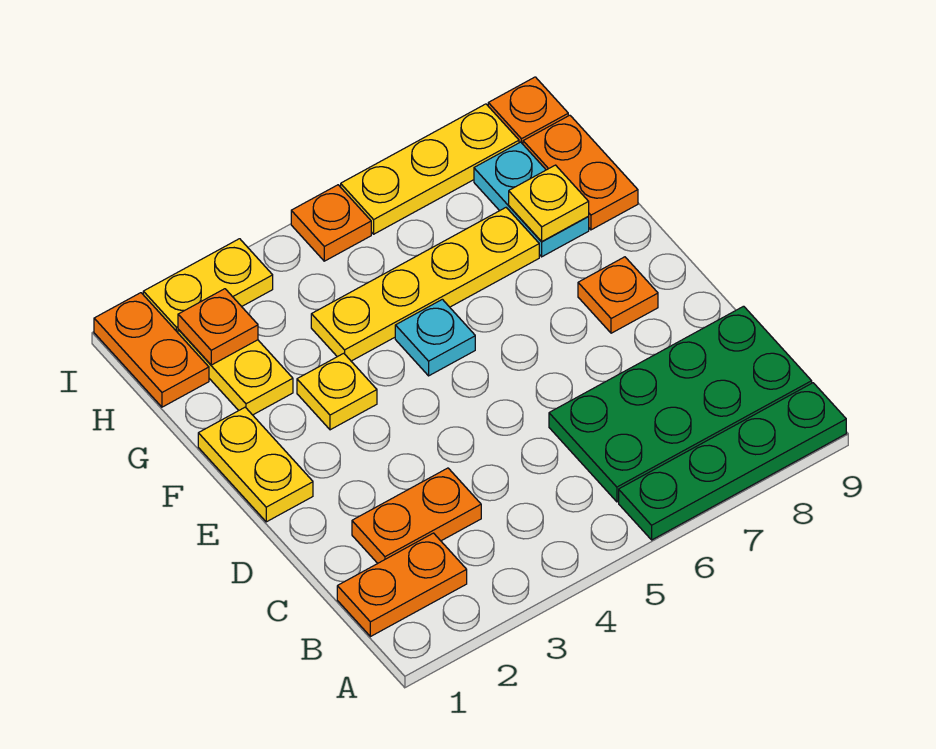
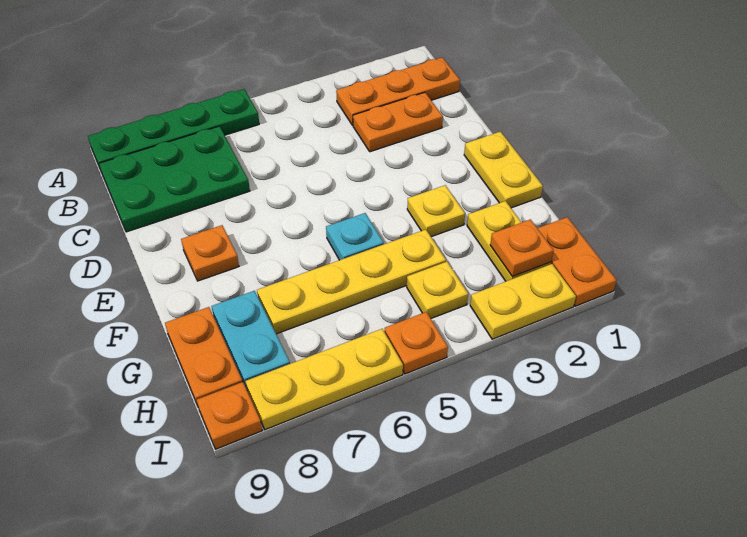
orange 1x2 plate [337,533,467,637] -> orange 1x3 plate [336,57,460,126]
green 2x4 plate [549,306,812,502] -> green 2x3 plate [99,126,250,232]
yellow 1x1 plate [509,165,589,242] -> yellow 1x1 plate moved to [407,262,468,318]

